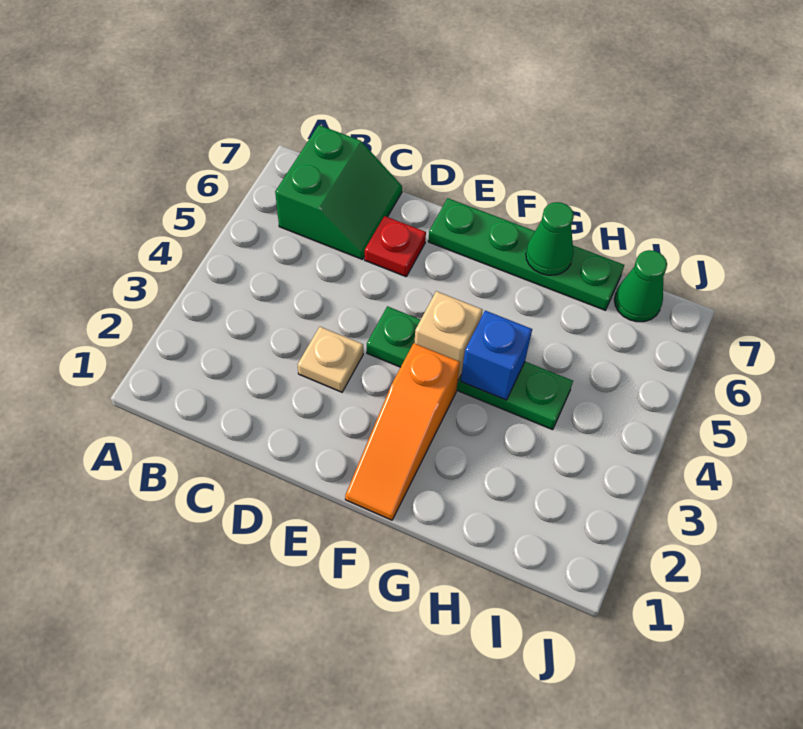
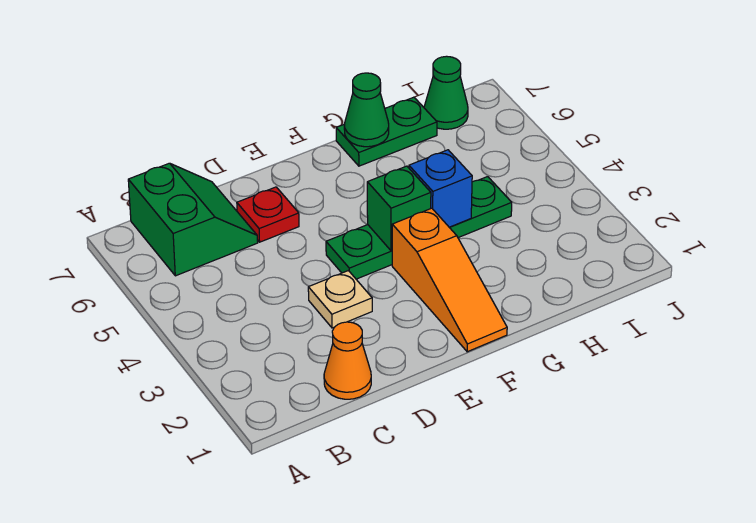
none -> orange 1x1 cone [324,322,371,399]
green 1x4 plate [428,198,624,310] -> green 1x2 plate [336,97,437,166]
tan 1x1 brick [415,291,483,380] -> green 1x1 brick [367,166,431,251]

